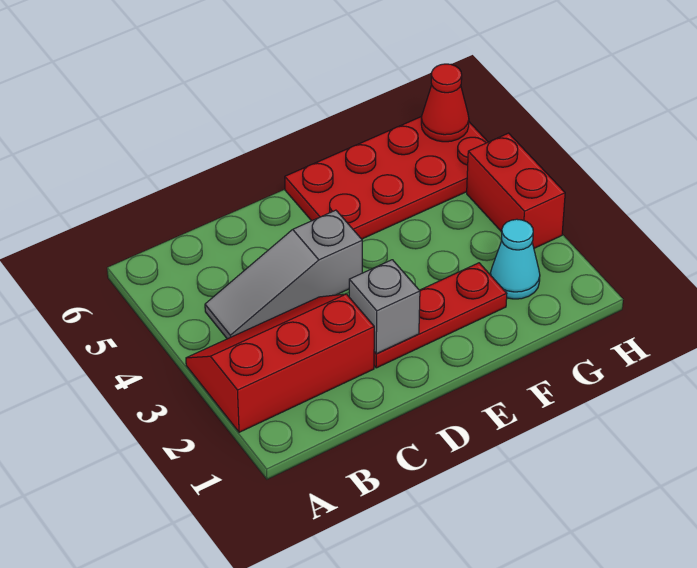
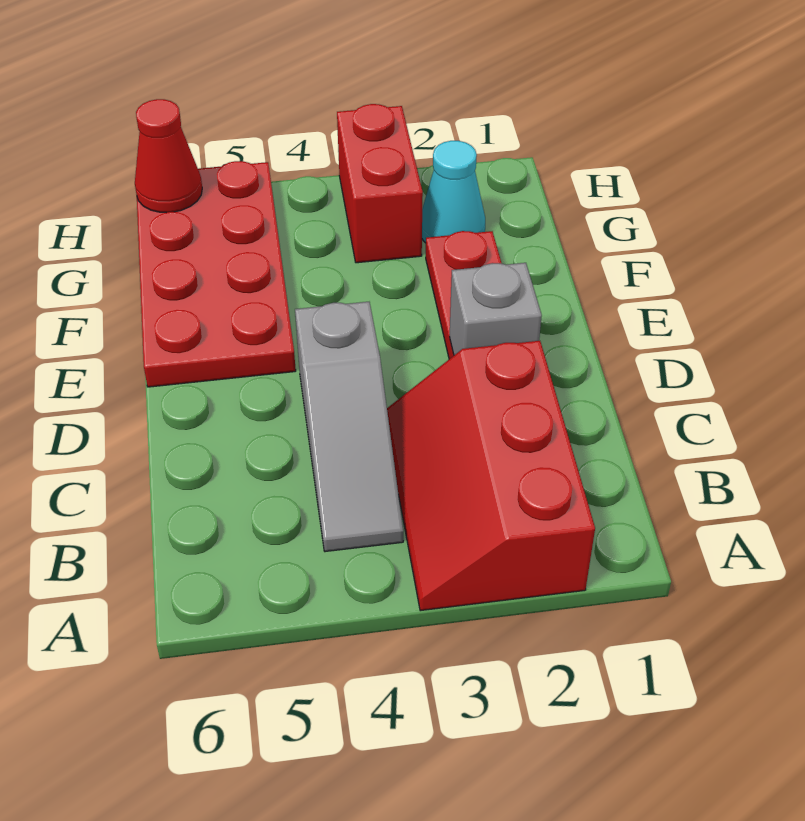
red 1x2 brick [467,133,565,248] -> red 1x2 brick turned to [337,104,423,263]

